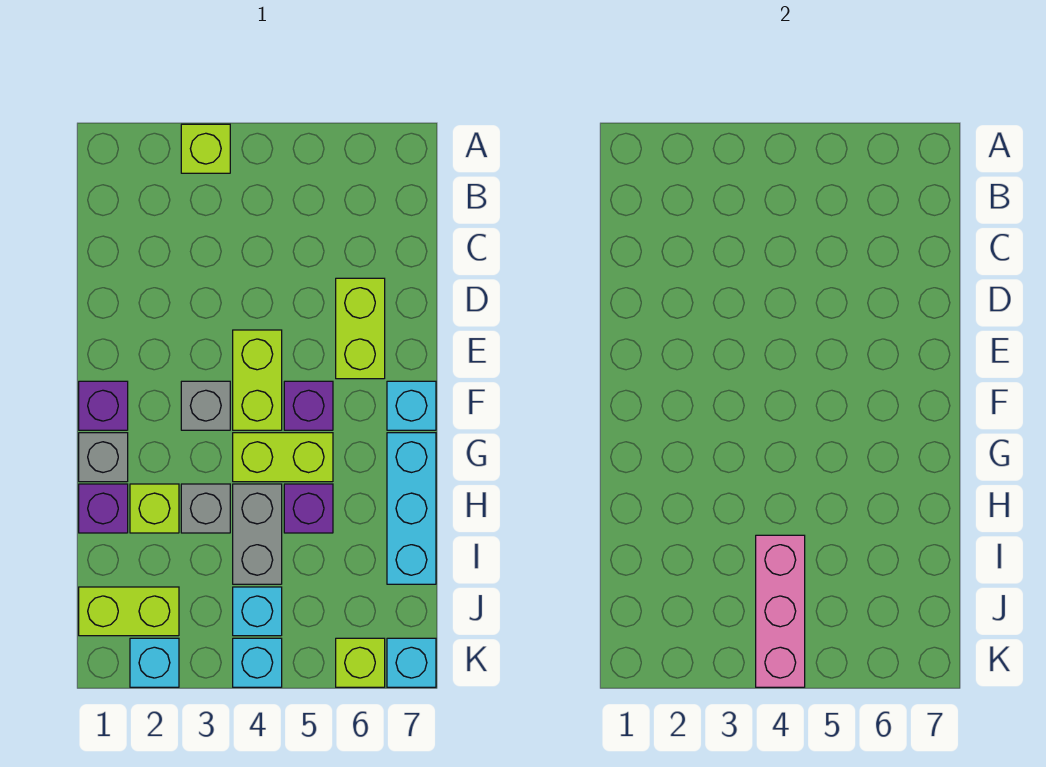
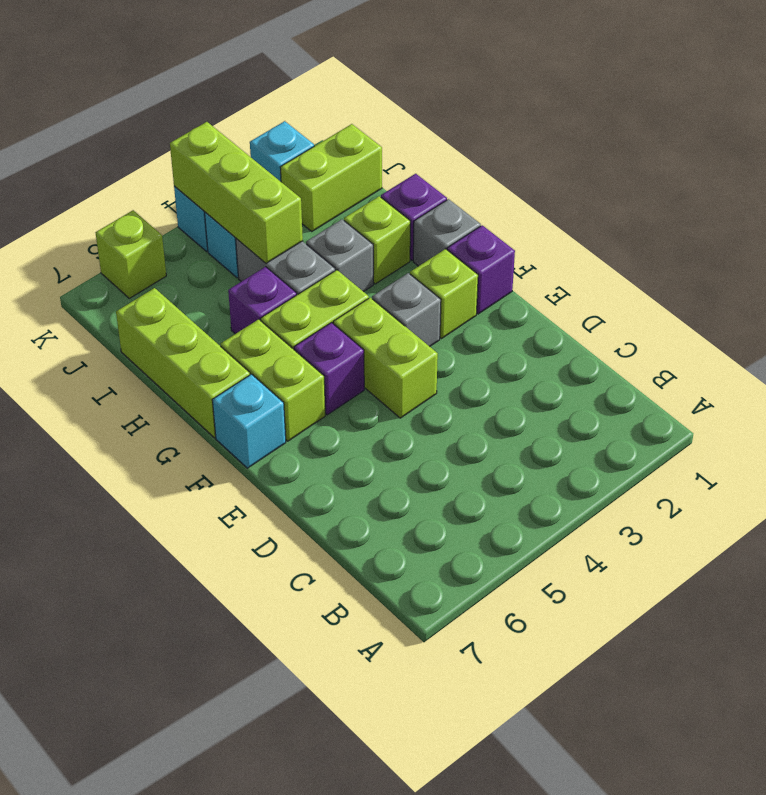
lime 1x1 brick [181,124,230,173] -> lime 1x1 brick moved to [410,249,478,338]
lime 1x2 brick [336,278,385,379] -> lime 1x2 brick moved to [221,319,325,441]
cyan 1x3 brick [387,433,436,584] -> lime 1x3 brick [116,288,250,438]
pink 1x3 brick [756,535,805,687] -> lime 1x3 brick [170,122,303,263]
cyan 1x1 brick [387,638,436,687] -> none

